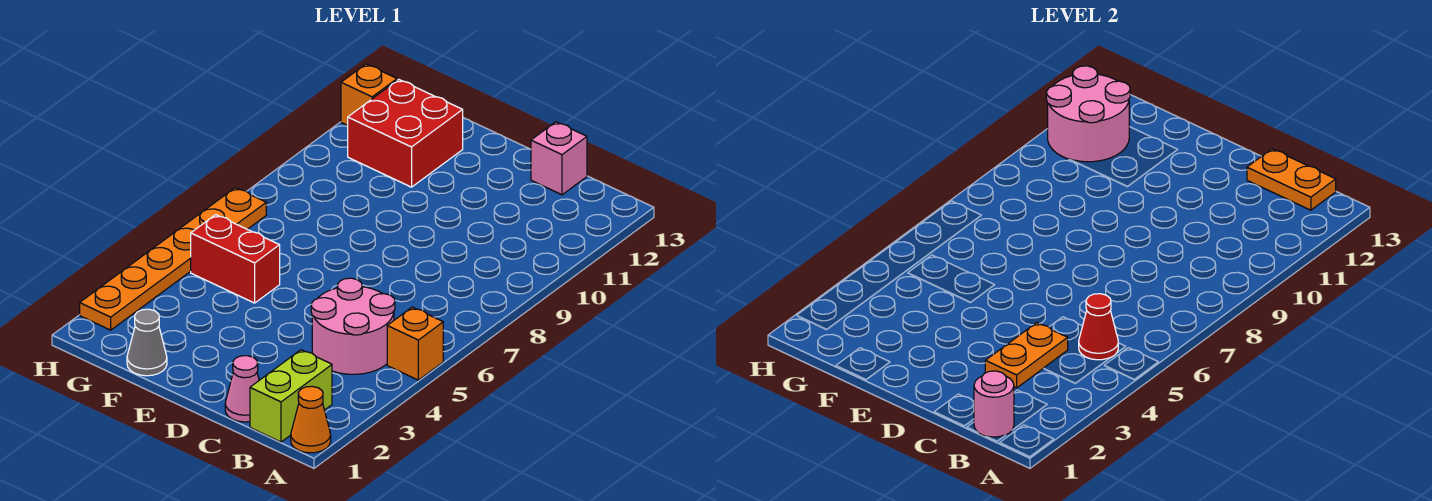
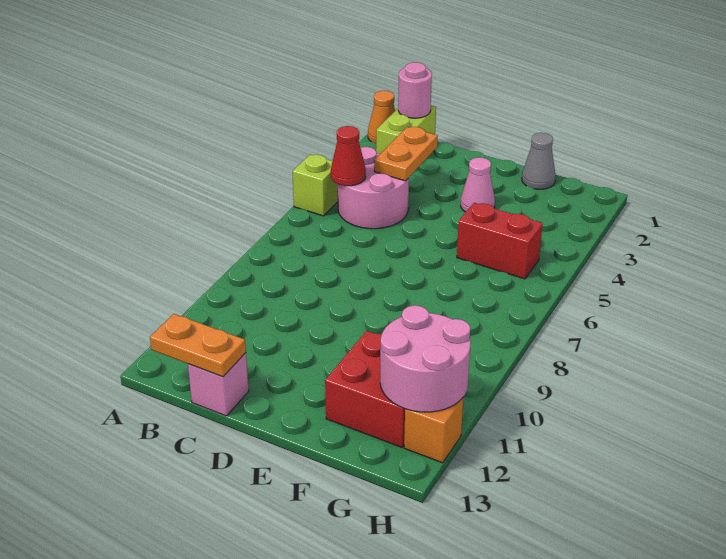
orange 1x1 brick [387,307,443,380] -> lime 1x1 brick [293,155,338,216]
pink 1x1 cone [225,356,259,422] -> pink 1x1 cone moved to [461,157,495,212]
orange 1x6 plate [80,188,266,330] -> none

